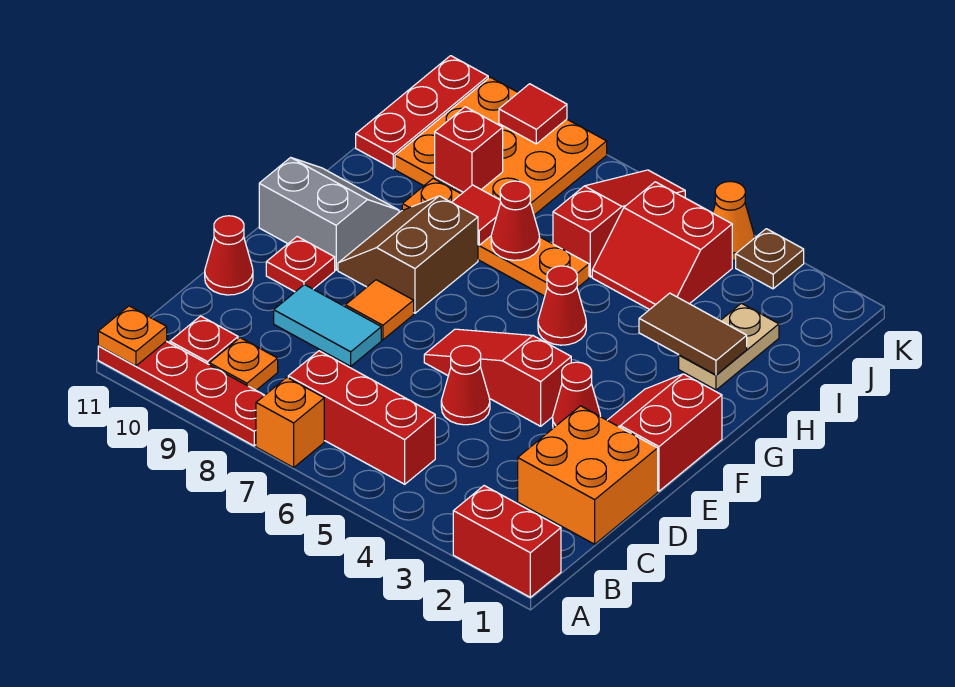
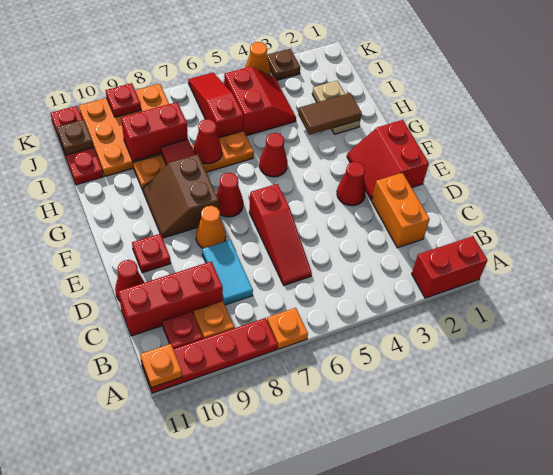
orange 1x1 brick [256,377,324,468] -> orange 1x1 plate [267,308,308,349]
red 1x3 brick [288,351,435,484] -> red 1x3 brick moved to [118,261,223,336]
orange 2x2 brick [518,406,658,544] -> orange 1x2 brick [372,173,430,248]
red 1x1 cone [441,346,490,425] -> red 1x1 cone moved to [216,173,243,217]
cyan 1x2 tile [274,285,381,366] -> cyan 1x2 tile turned to [202,240,253,305]
red 1x3 slope [424,329,571,426] -> red 1x3 slope turned to [249,184,312,285]
orange 1x1 tile [345,280,414,340] -> orange 1x1 cone [196,206,226,248]
grey 2x2 slope [259,157,399,270] -> none
red 2x2 slope [592,182,732,310] -> red 2x2 slope turned to [224,66,296,136]
red 1x1 brick [435,107,503,192] -> red 1x2 brick [121,102,188,161]
none -> brown 1x1 plate [57,119,93,155]
red 1x1 tile [499,84,567,144] -> red 1x1 plate [106,83,141,117]

